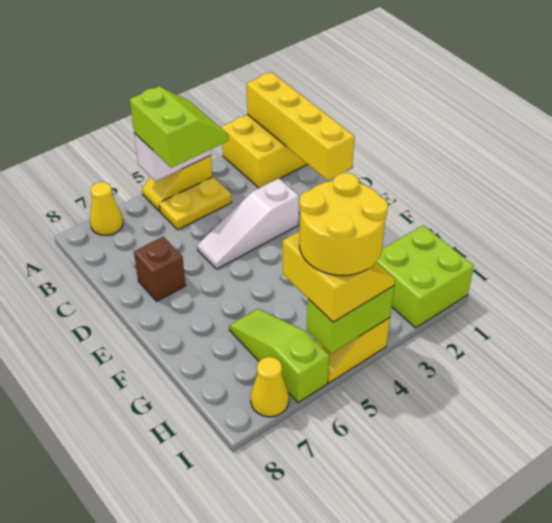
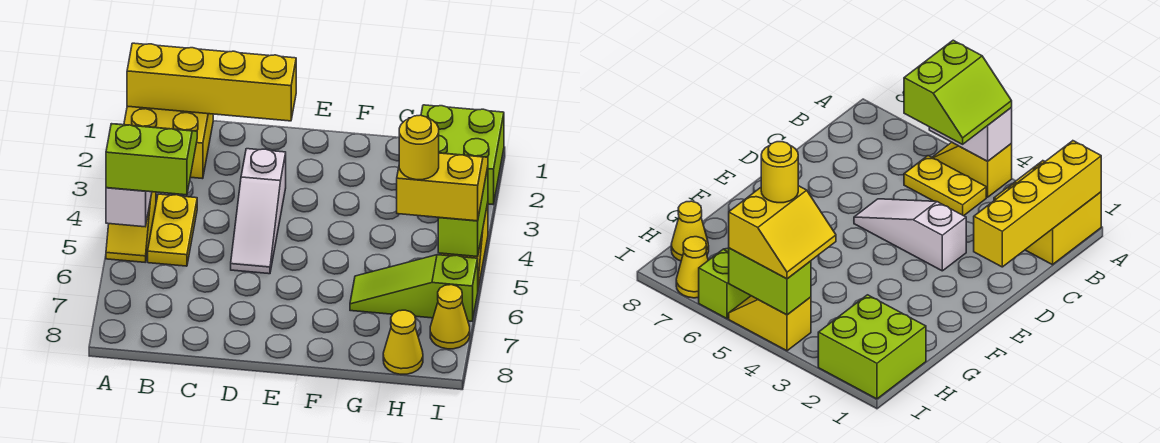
yellow 1x1 cone [90,182,123,235] -> yellow 1x1 cone moved to [383,310,423,374]
brown 1x1 brick [134,237,185,301] -> none
yellow 2x2 round brick [299,173,388,275] -> yellow 1x1 round brick [399,115,439,180]

